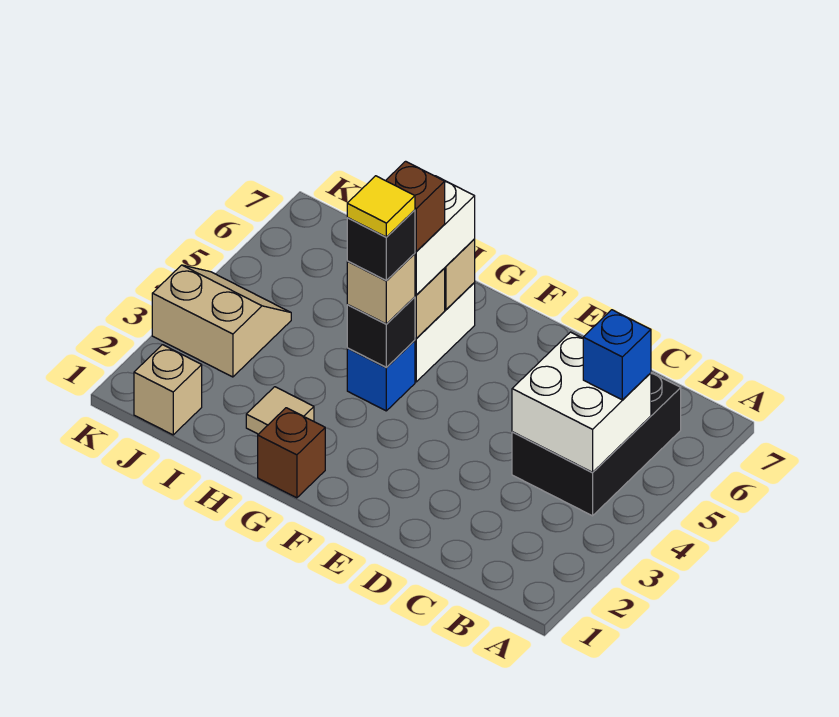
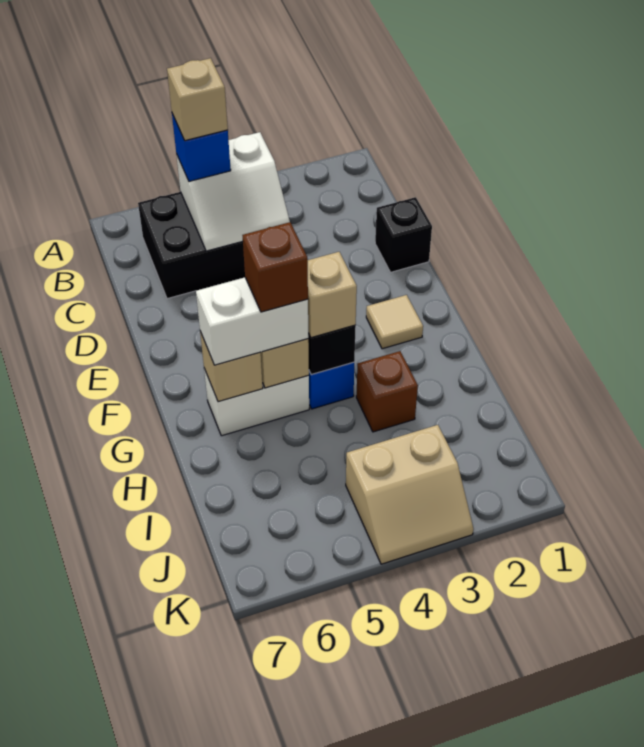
white 2x2 brick [512,332,651,472] -> white 2x2 slope [176,132,290,251]
brown 1x1 brick [258,408,325,498] -> brown 1x1 brick moved to [356,351,418,432]
black 1x1 brick [347,210,415,281] -> black 1x1 brick moved to [375,197,432,272]
yellow 1x1 tile [347,176,415,237] -> none
tan 1x1 tile [246,387,314,434] -> tan 1x1 tile moved to [366,295,423,349]
tan 1x1 brick [134,345,202,435] -> tan 1x1 brick moved to [167,58,228,141]
tan 2x2 slope [152,265,291,377] -> tan 2x2 slope turned to [346,425,473,564]

